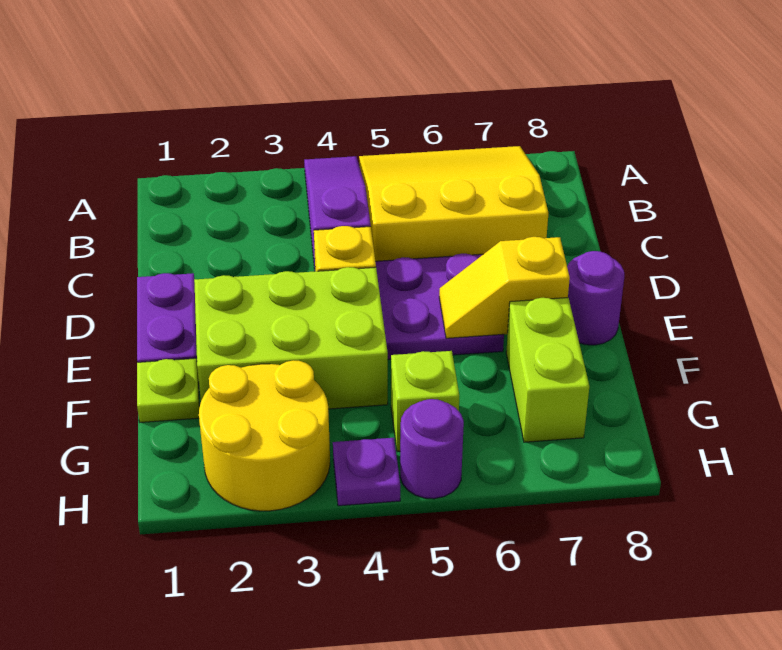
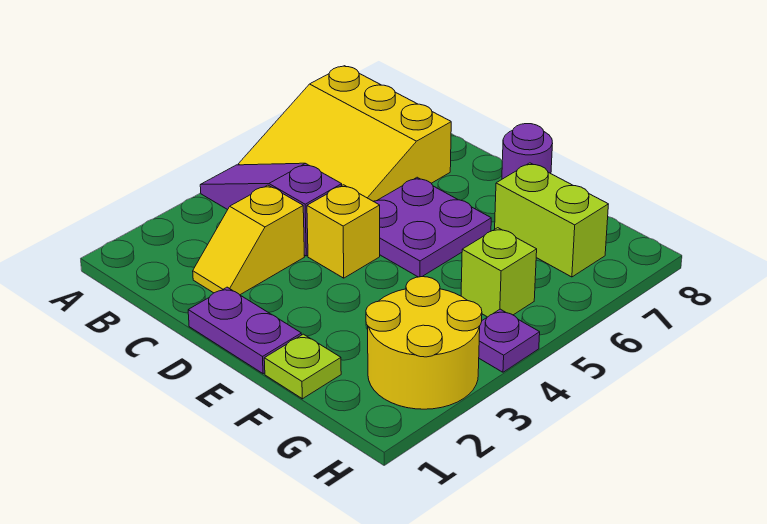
yellow 3x3 slope [359,146,549,261] -> yellow 3x3 slope turned to [238,66,451,201]
lime 2x3 brick [194,267,388,409] -> none
yellow 1x2 slope [439,237,570,338] -> yellow 1x2 slope moved to [193,185,304,295]
purple 1x1 round brick [400,399,464,499] -> none

